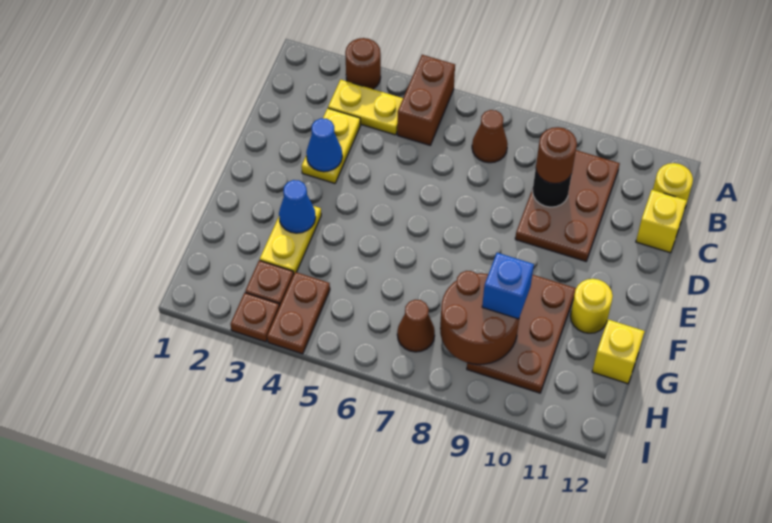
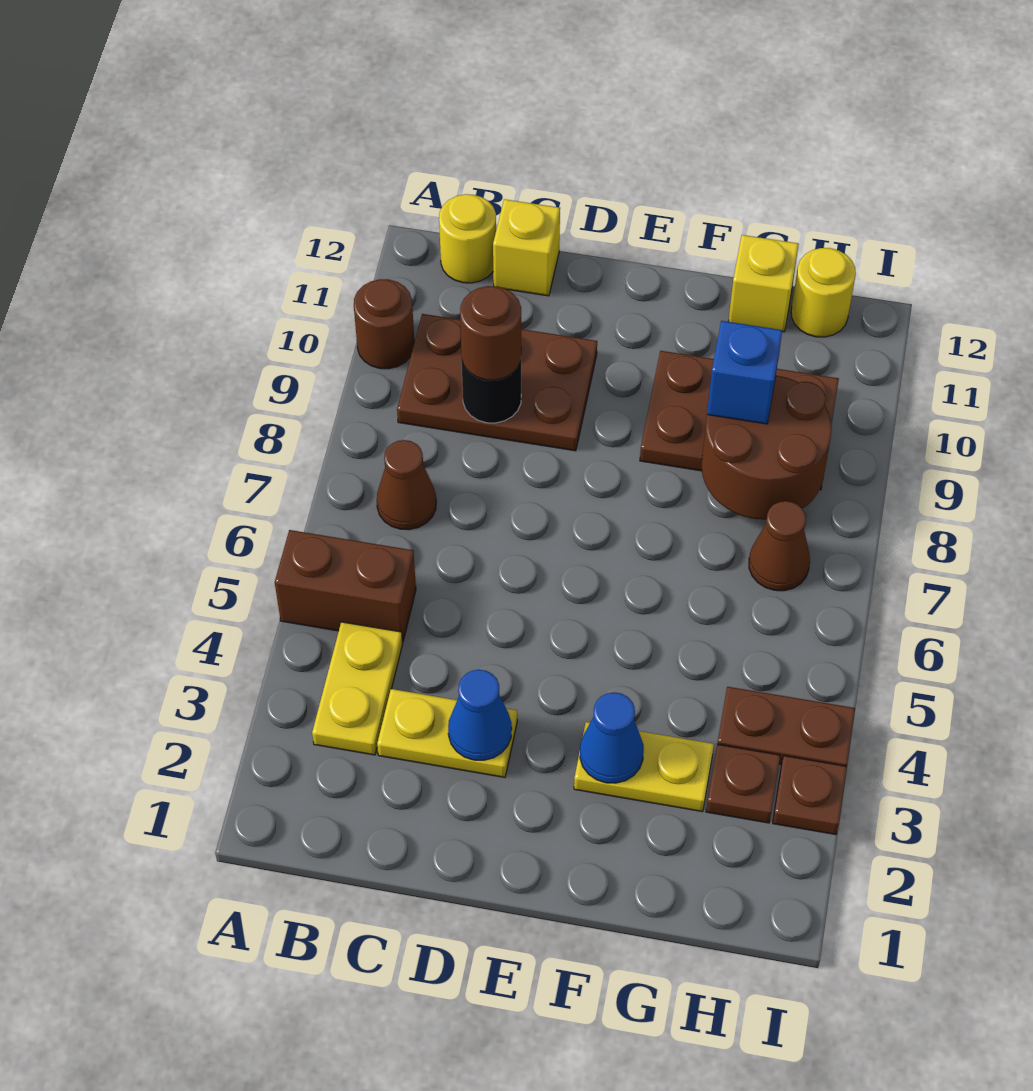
brown 1x1 round brick [345,38,381,89] -> brown 1x1 round brick moved to [354,279,414,369]
yellow 1x1 round brick [570,279,613,333] -> yellow 1x1 round brick moved to [791,248,856,337]

